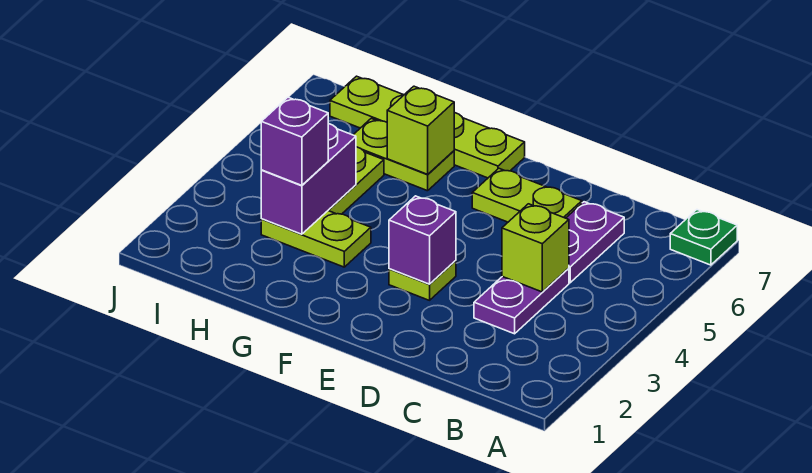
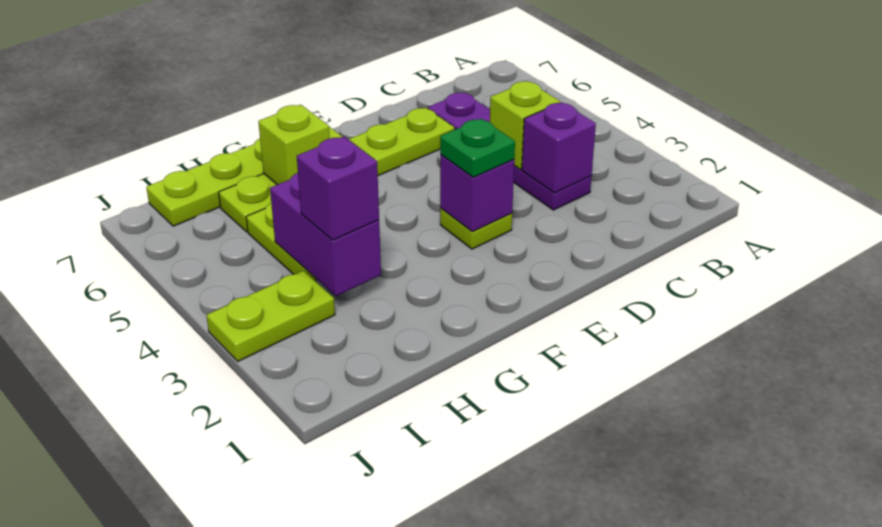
green 1x1 plate [670,210,737,265] -> green 1x1 plate moved to [440,119,515,177]
none -> purple 1x1 brick [522,102,596,193]
lime 1x2 plate [261,211,371,267] -> lime 1x2 plate moved to [206,271,335,361]

